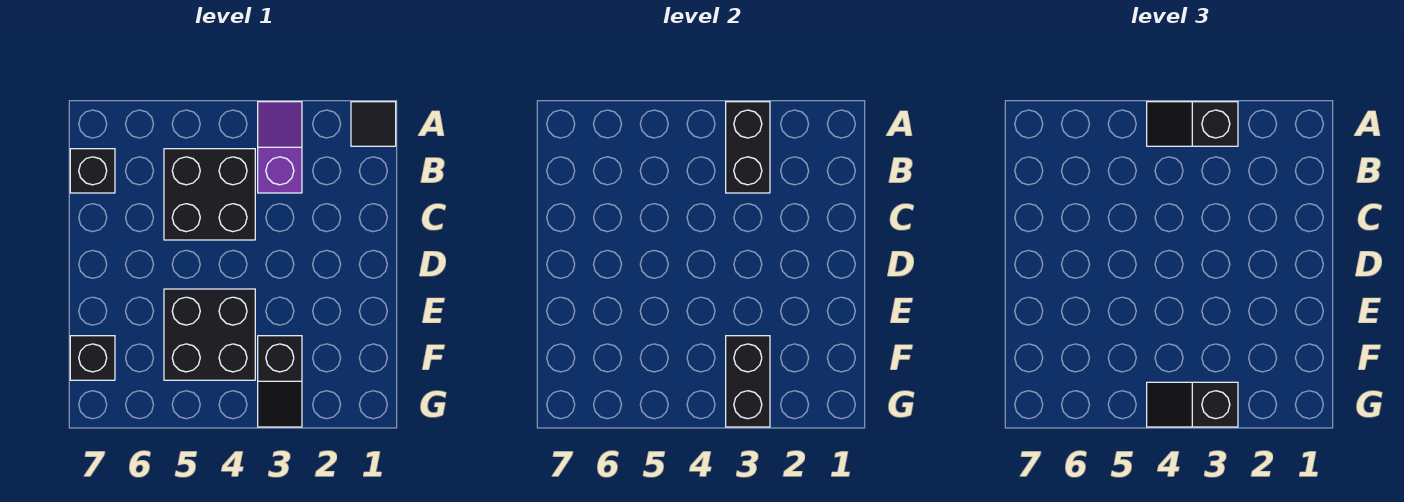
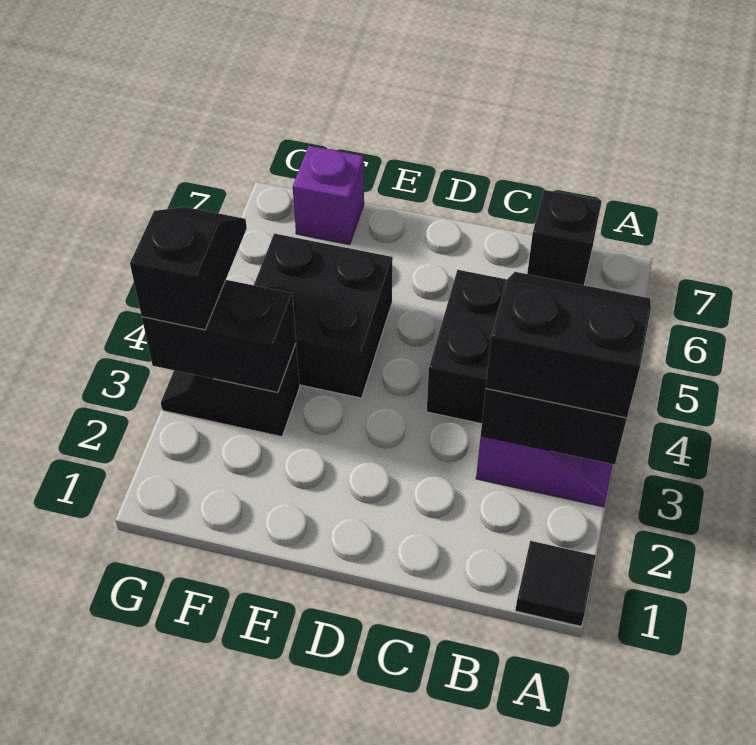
black 1x2 slope [1147,102,1238,146] -> black 2x2 slope [486,272,651,418]
black 1x1 brick [70,336,115,380] -> purple 1x1 brick [293,146,364,245]

